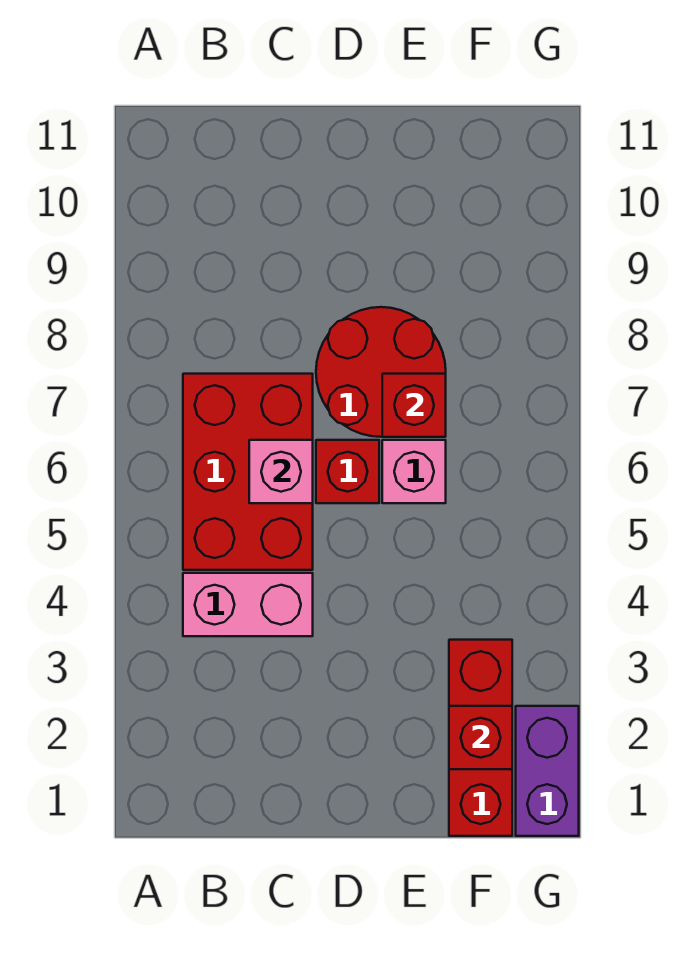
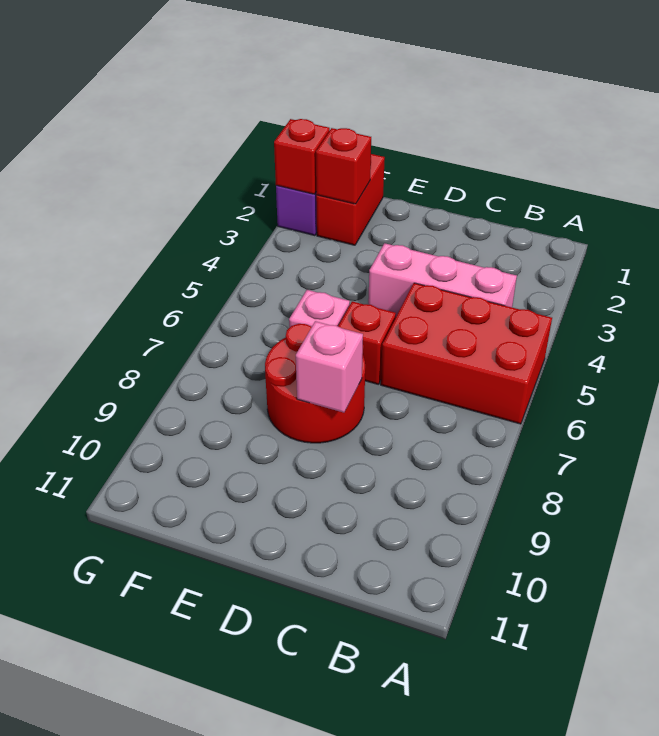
pink 1x2 brick [183,573,313,636] -> pink 1x3 brick [368,243,517,316]
red 2x3 brick [183,374,313,570] -> red 2x3 brick turned to [381,283,552,424]
pink 1x1 brick [249,440,313,503] -> pink 1x1 brick moved to [296,321,363,413]
red 1x1 brick [382,374,446,437] -> red 1x1 brick moved to [274,119,330,194]
red 1x3 brick [449,640,512,836] -> red 1x2 brick [316,154,385,245]

